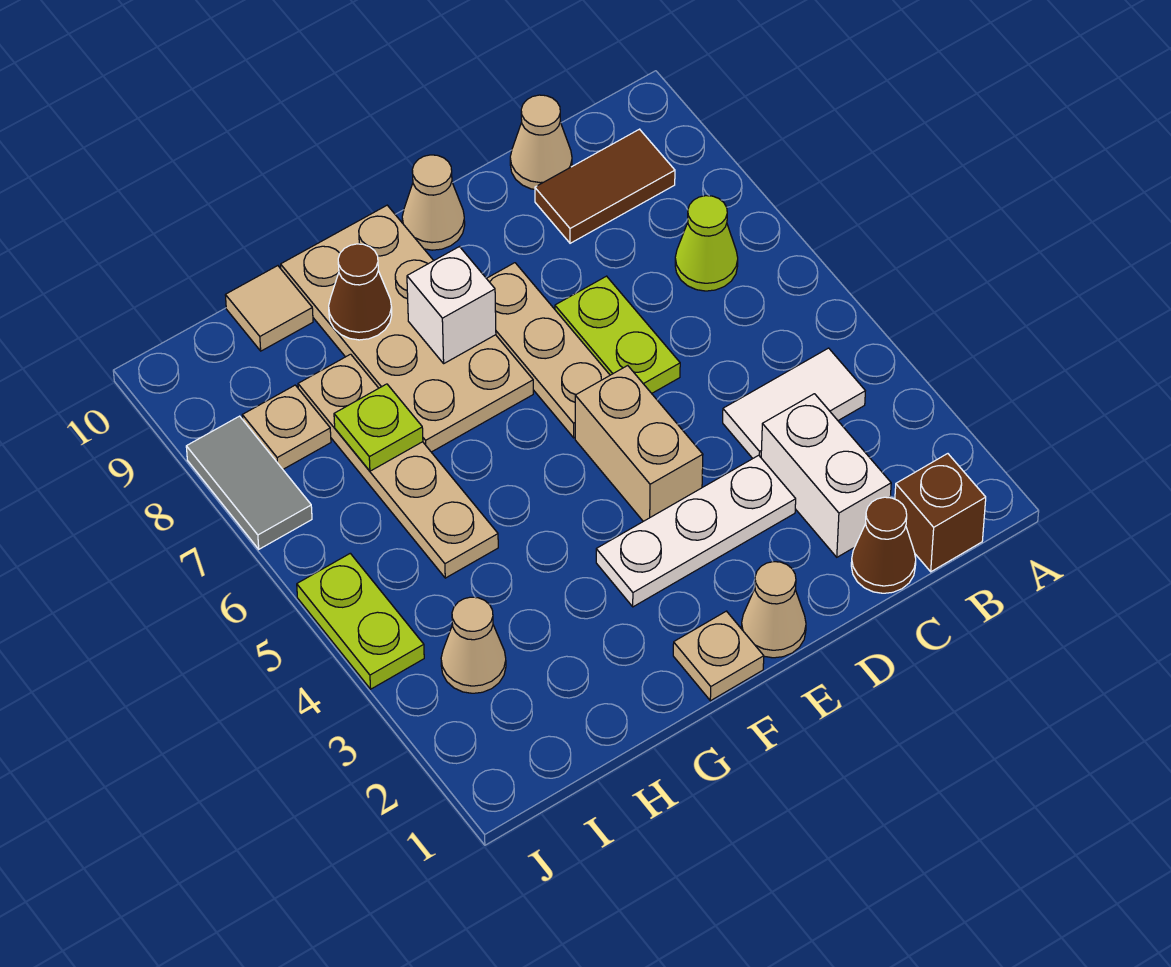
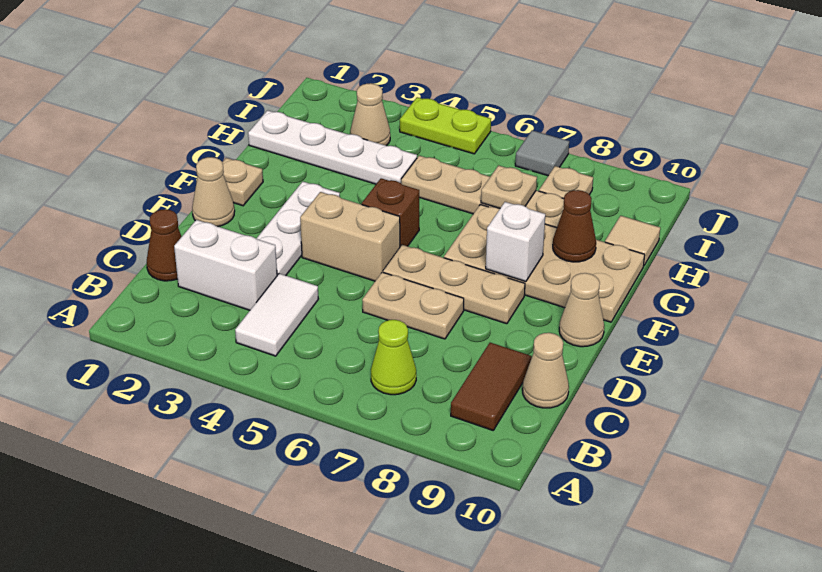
brown 1x1 brick [895,454,986,572] -> brown 1x1 brick moved to [362,178,419,247]
lime 1x2 plate [555,276,680,393] -> tan 1x2 plate [362,272,464,339]
none -> white 1x4 plate [248,110,417,184]
lime 1x1 plate [334,384,423,471] -> tan 1x1 plate [481,165,537,208]
grey 1x2 tile [186,416,312,549] -> grey 1x1 tile [515,130,569,176]

